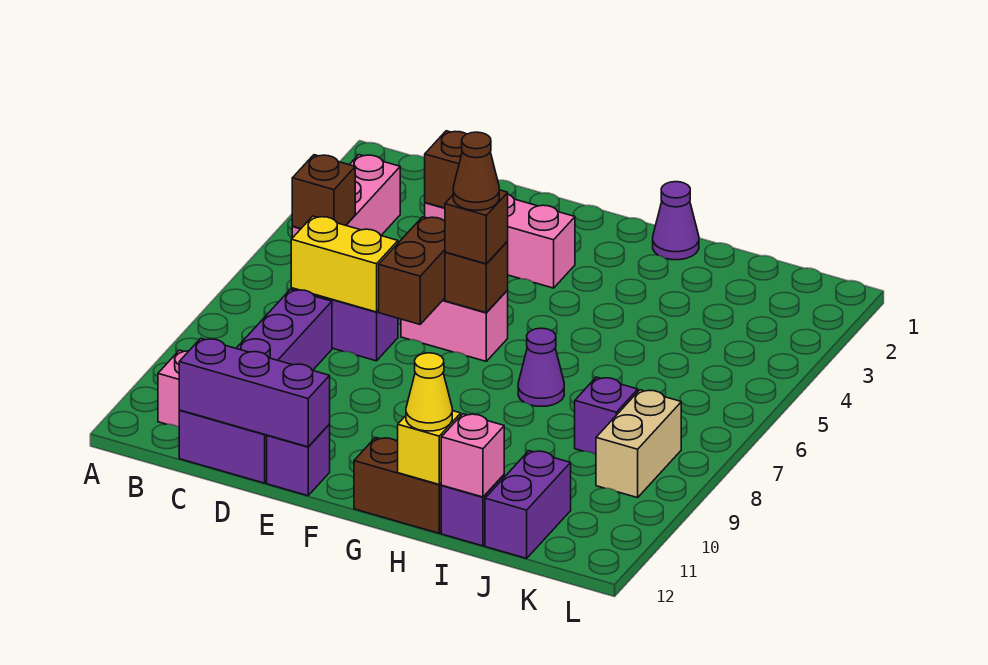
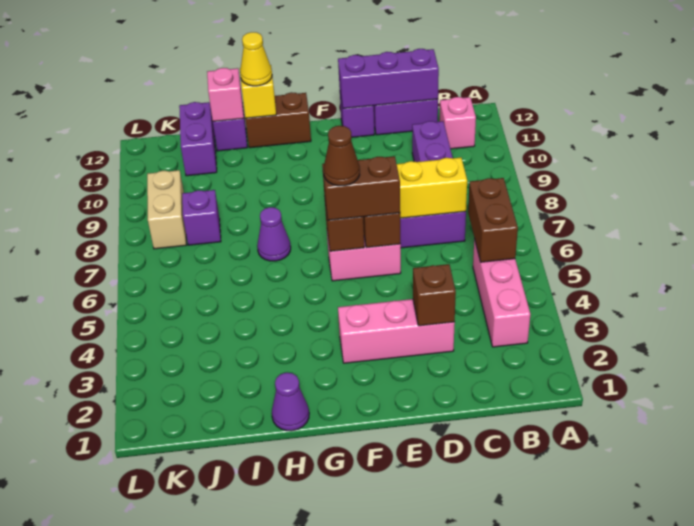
brown 1x1 brick [292,155,355,228] -> brown 1x2 brick [468,178,518,262]
brown 1x1 brick [445,190,508,264] -> brown 1x2 brick [322,156,400,220]

